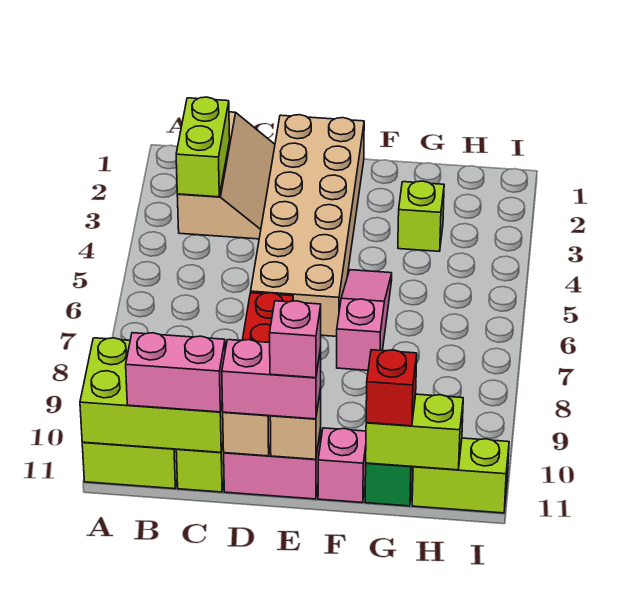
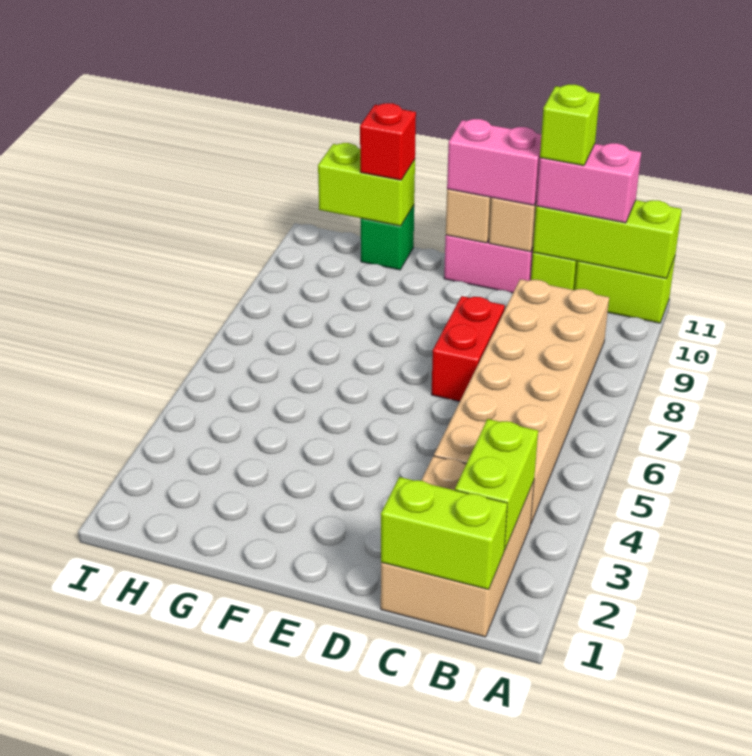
lime 2x3 brick [80,338,226,452] -> lime 1x3 brick [533,200,682,278]
tan 2x3 slope [177,112,275,239] -> tan 2x3 brick [381,456,534,637]
tan 2x6 brick [251,115,364,336] -> tan 2x6 brick moved to [434,279,609,523]
pink 1x1 brick [269,301,321,378] -> none
pink 1x3 slope [337,270,392,370] -> none
pink 1x1 brick [318,428,366,503] -> none
lime 1x1 brick [398,181,444,251] -> lime 1x1 brick moved to [540,84,600,166]
lime 1x2 brick [412,438,509,513] -> lime 1x2 brick moved to [381,477,507,590]

